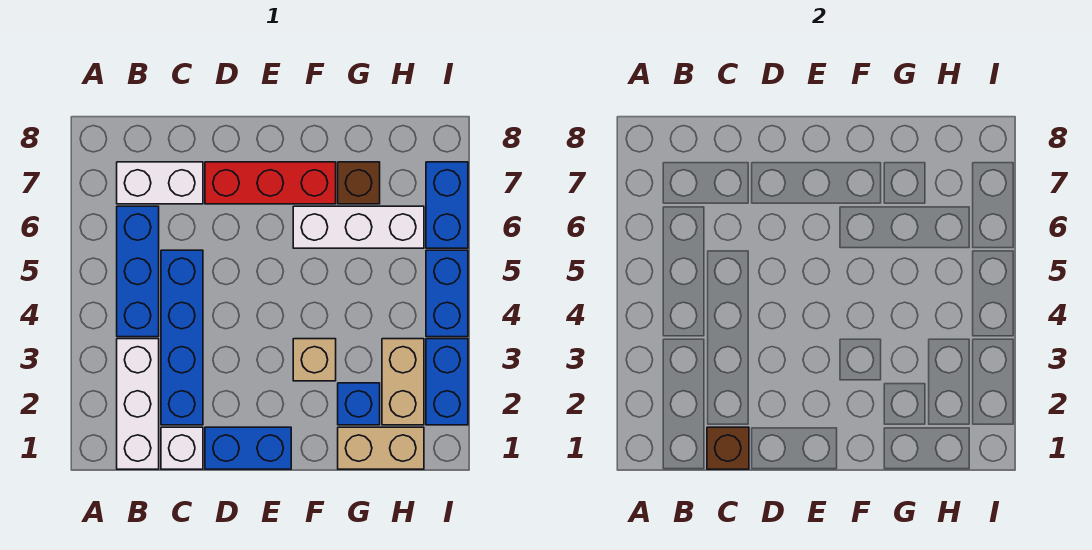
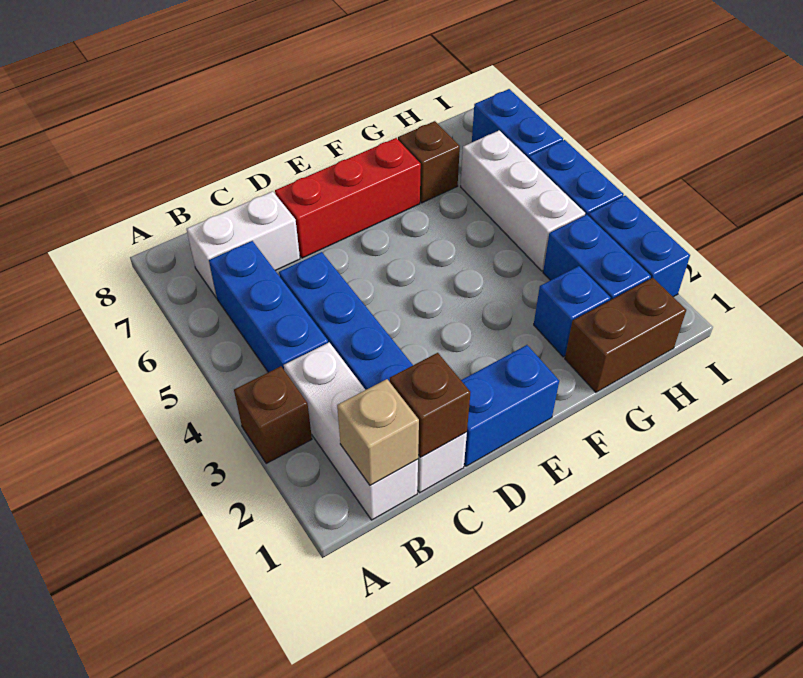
none -> brown 1x1 brick [234,366,312,464]
tan 1x1 brick [293,339,336,381] -> tan 1x1 brick moved to [337,379,419,485]
white 1x3 brick [293,206,424,248] -> white 1x3 brick turned to [461,131,585,271]
tan 1x2 brick [338,427,424,469] -> brown 1x2 brick [565,278,686,392]
tan 1x2 brick [382,339,424,425] -> blue 1x2 brick [543,215,651,300]

